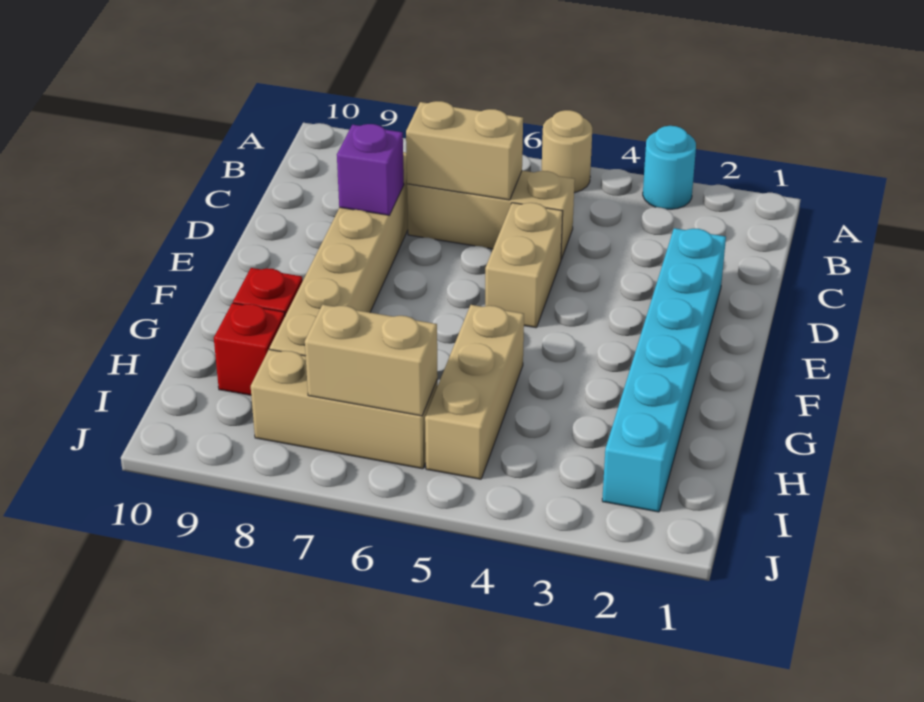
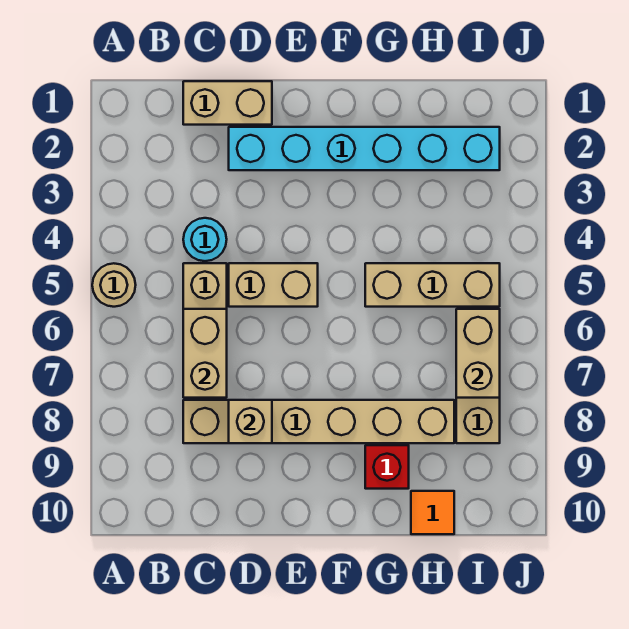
cyan 1x1 round brick [643,126,696,209] -> cyan 1x1 round brick moved to [183,218,227,261]
none -> tan 1x2 brick [183,81,272,125]
purple 1x1 brick [337,124,404,215] -> tan 1x1 brick [229,400,272,443]
red 1x1 brick [214,303,285,395] -> none
none -> orange 1x1 tile [411,491,454,534]

